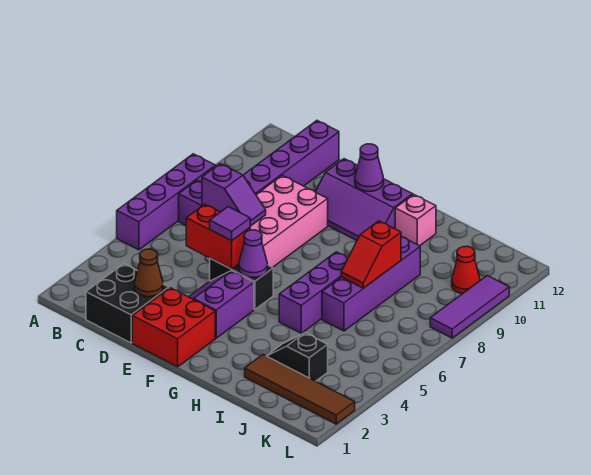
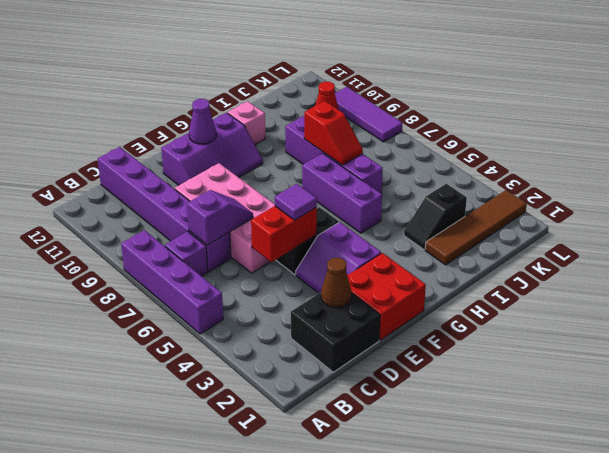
purple 1x1 cone [239,230,268,278] -> none

